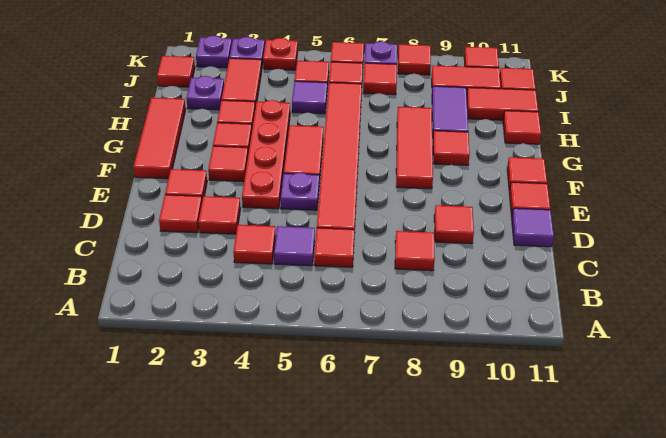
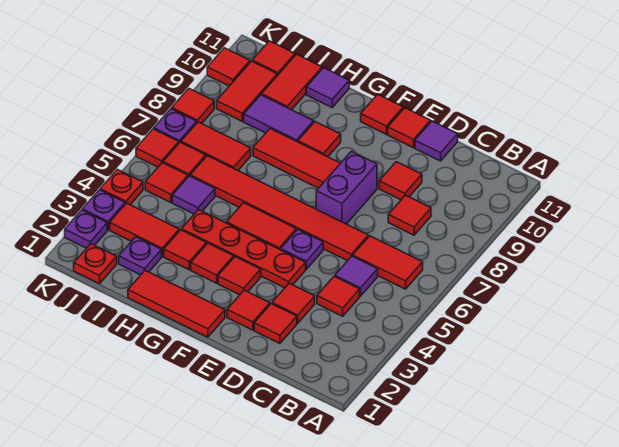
red 1x1 tile [314,228,354,267] -> red 1x2 tile [353,236,423,289]
none -> purple 1x2 brick [316,151,377,224]
red 1x1 tile [503,111,541,144] -> purple 1x1 tile [306,68,349,107]
red 1x1 tile [157,56,195,87] -> red 1x1 plate [74,244,117,284]
red 1x1 tile [363,63,397,95] -> red 1x2 tile [181,122,251,170]

